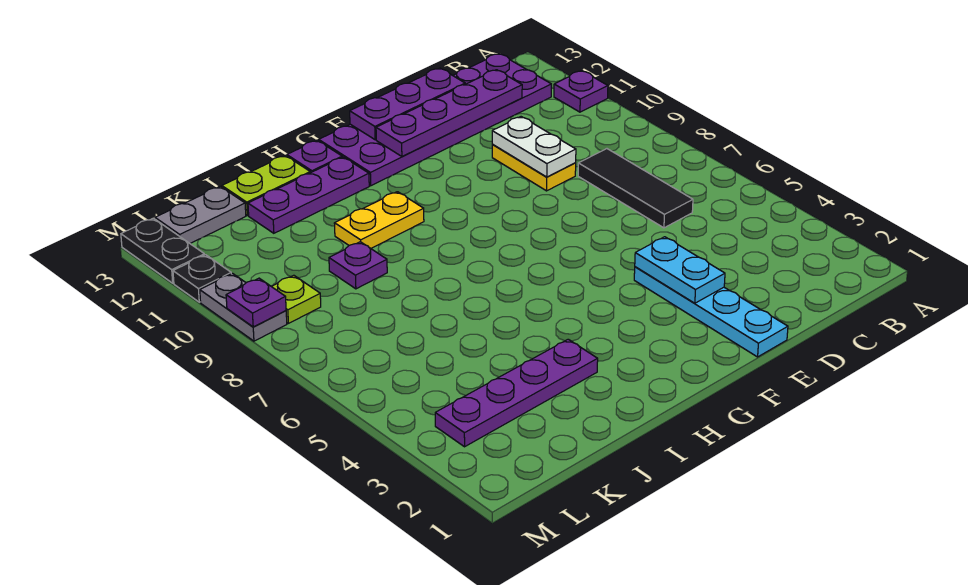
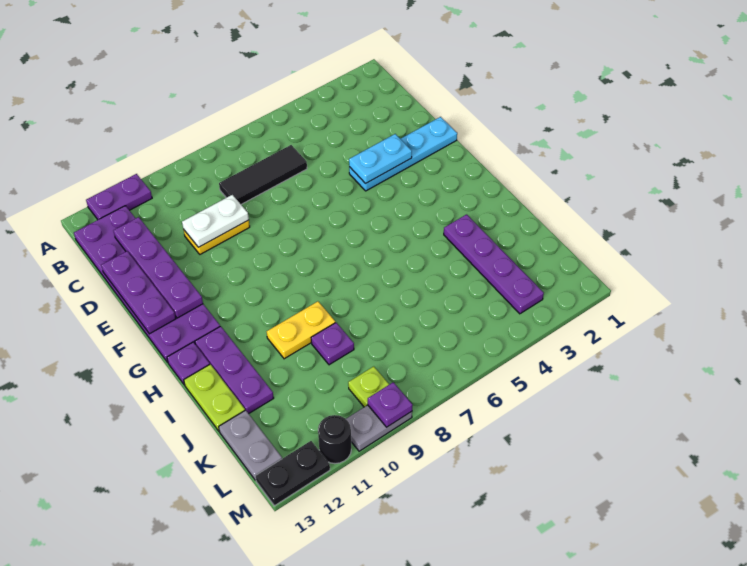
purple 1x1 plate [554,71,608,112] -> purple 1x2 plate [86,174,152,220]
yellow 1x2 plate [334,192,424,248] -> yellow 1x2 plate turned to [267,301,335,359]
black 1x1 plate [173,255,231,302] -> black 1x1 round brick [318,415,351,464]

